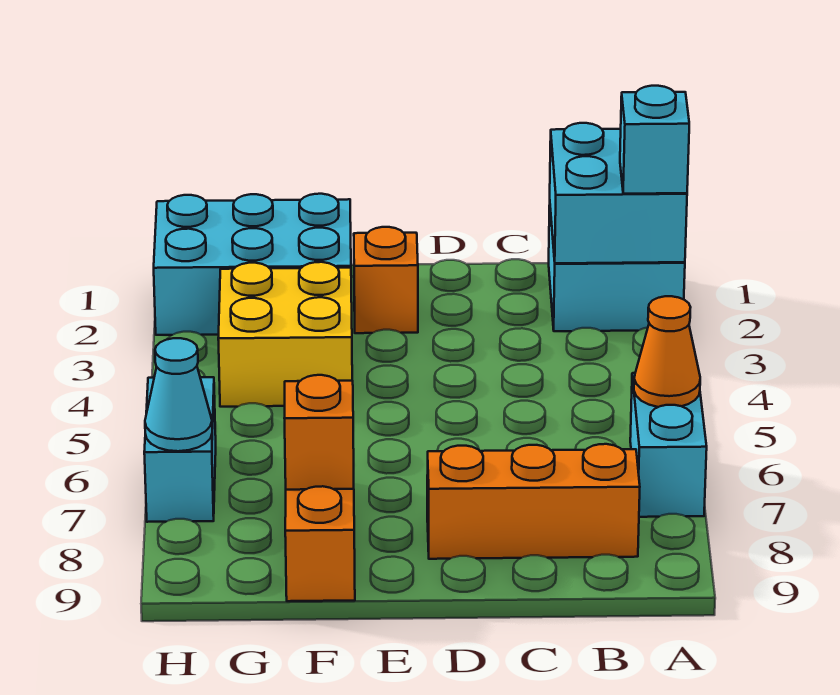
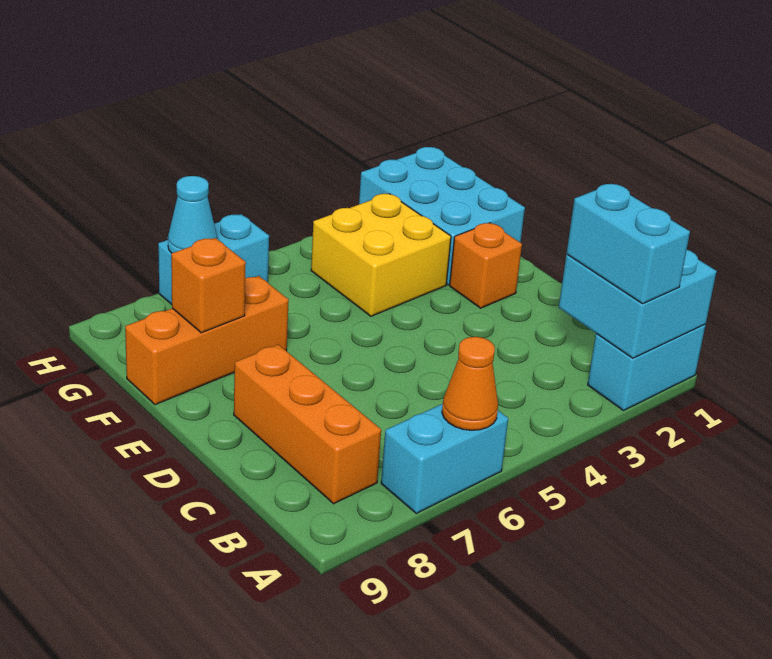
cyan 2x2 brick [549,205,685,331] -> cyan 1x2 brick [588,324,705,411]
cyan 1x1 brick [620,86,689,194] -> cyan 1x2 brick [566,184,690,304]

